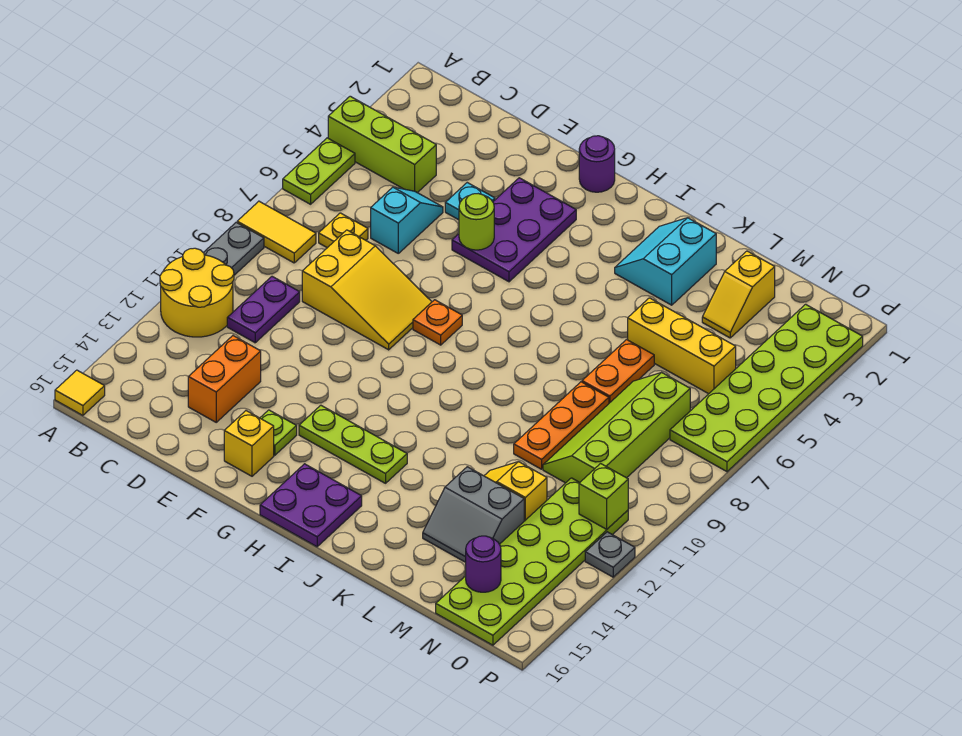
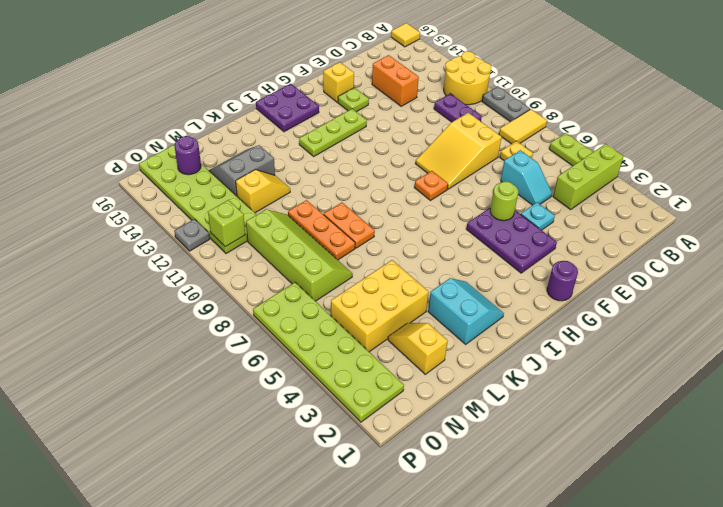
yellow 1x3 brick [628,298,736,394] -> yellow 2x3 brick [331,260,429,352]
orange 1x2 plate [582,340,654,403] -> orange 1x2 plate moved to [324,203,375,248]

